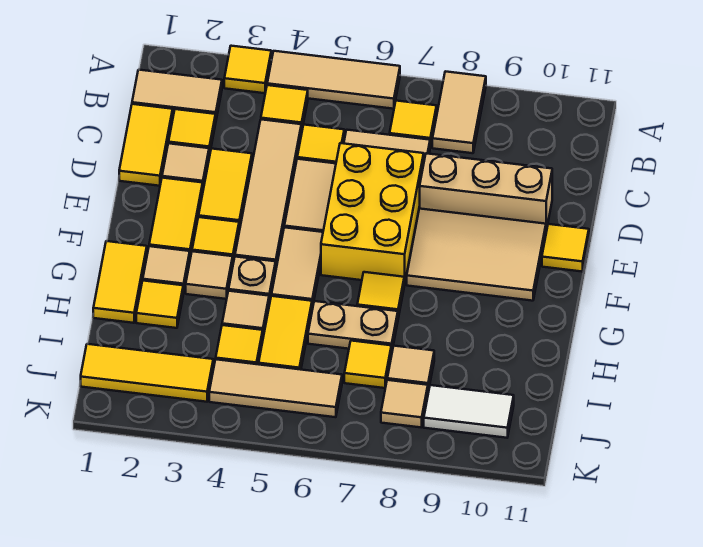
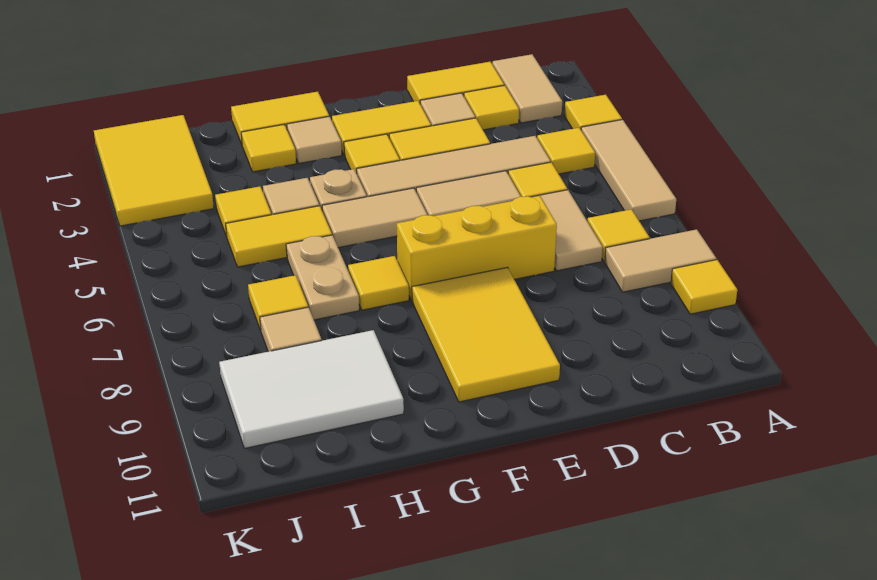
yellow 2x3 brick [321,143,424,285] -> yellow 1x3 brick [397,196,557,300]
tan 1x3 brick [420,153,552,231] -> none
tan 2x3 tile [407,209,546,301] -> yellow 2x3 tile [412,267,560,402]
yellow 1x1 tile [542,224,589,271] -> yellow 1x1 tile moved to [671,260,737,314]
tan 1x1 tile [186,251,233,299] -> none
yellow 1x3 tile [81,344,213,402] -> yellow 2x3 tile [94,115,214,226]
tan 1x3 tile [209,359,342,417] -> none
tan 1x1 tile [381,380,428,428] -> none
white 1x2 tile [424,385,514,438] -> white 2x3 tile [219,330,404,448]

